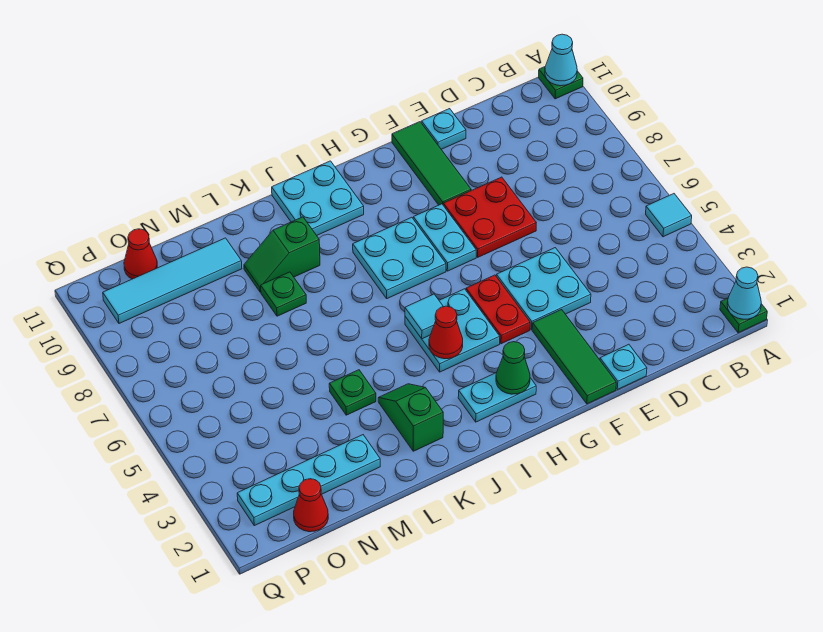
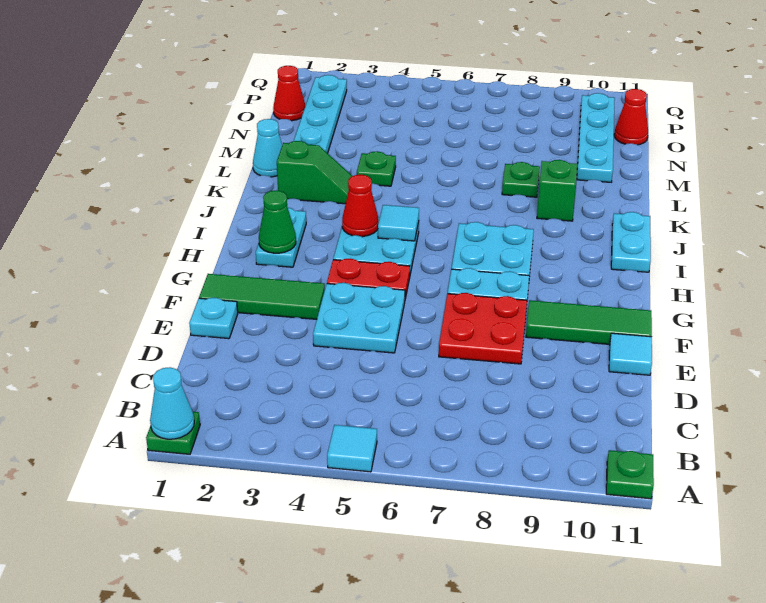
cyan 1x1 cone [545,34,577,86] -> cyan 1x1 cone moved to [253,119,282,177]
cyan 1x1 plate [422,109,466,149] -> cyan 1x1 tile [609,333,652,375]
cyan 2x2 plate [272,161,364,235] -> cyan 1x2 plate [611,212,651,272]
cyan 1x4 tile [103,238,242,323] -> cyan 1x4 plate [577,93,615,182]

